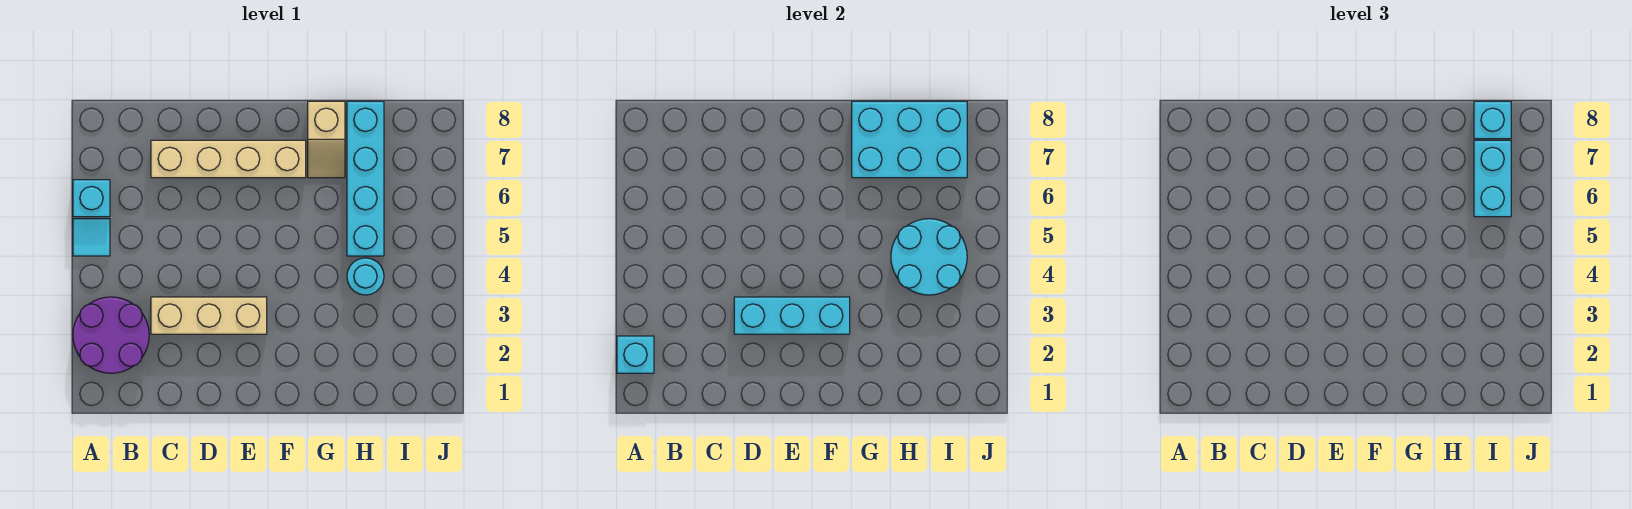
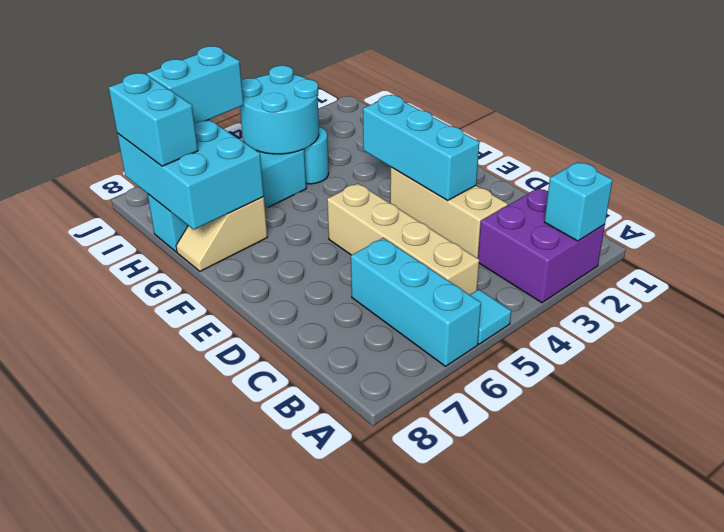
purple 2x2 round brick [73,297,149,373] -> purple 2x2 brick [478,188,605,303]
cyan 1x1 brick [73,180,110,217] -> cyan 1x3 brick [351,238,481,366]
tan 1x4 brick [151,140,306,178] -> tan 1x4 brick moved to [327,184,479,295]
tan 1x2 slope [308,101,345,178] -> tan 1x2 slope turned to [176,197,267,271]
cyan 1x1 brick [1474,101,1511,139] -> cyan 1x2 brick [109,73,198,166]

